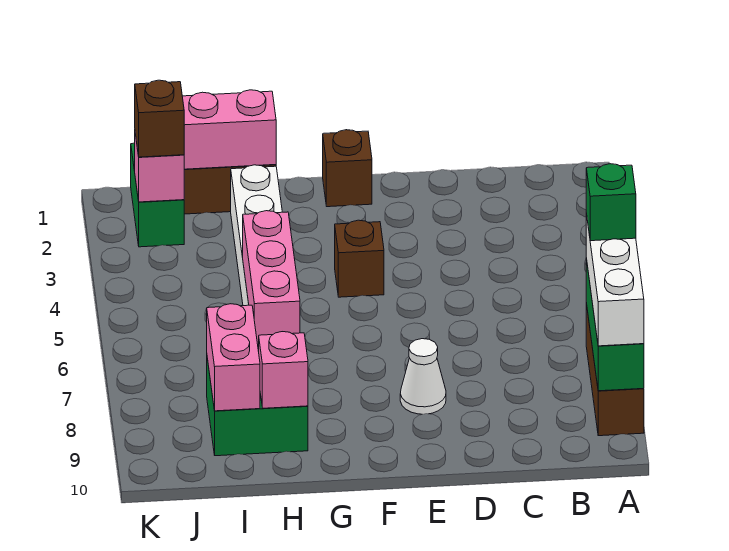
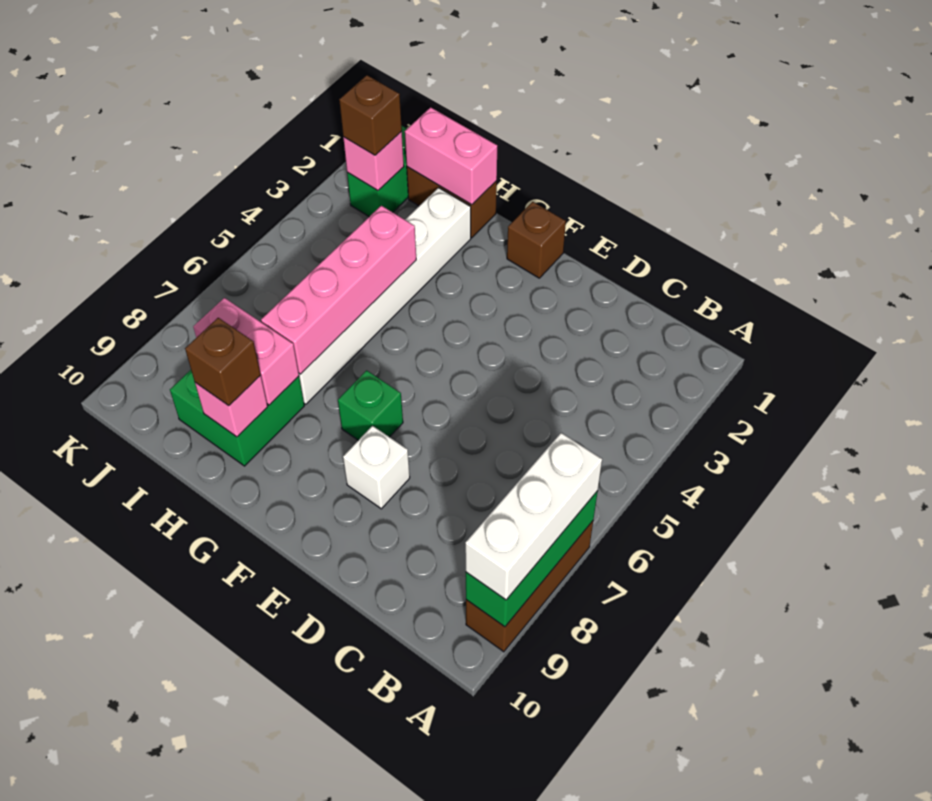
green 1x1 brick [586,164,636,241] -> green 1x1 brick moved to [338,370,403,440]
white 1x1 cone [400,339,446,414] -> white 1x1 brick [343,426,410,509]
brown 1x1 brick [335,220,384,297] -> brown 1x1 brick moved to [185,318,261,406]
pink 1x3 brick [243,211,300,348] -> pink 1x4 brick [261,206,416,374]
pink 1x2 brick [207,304,260,411] -> pink 1x2 brick turned to [193,298,299,405]

